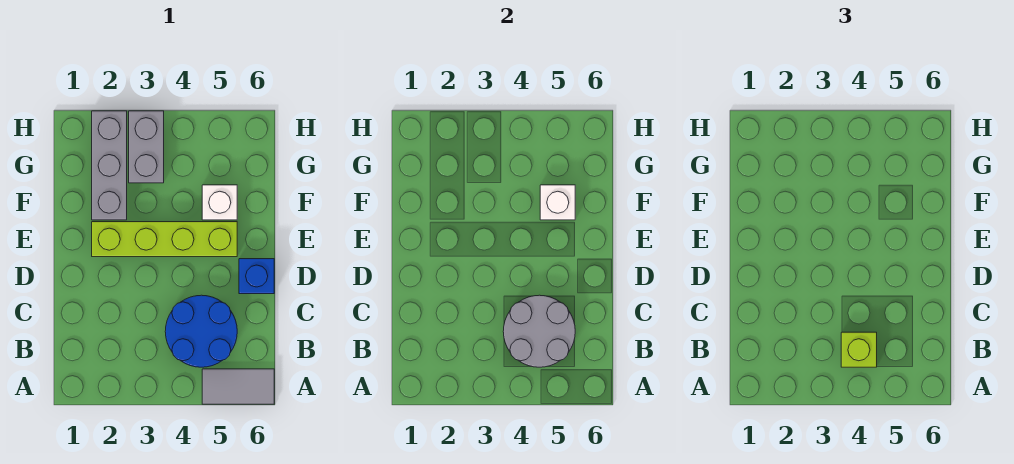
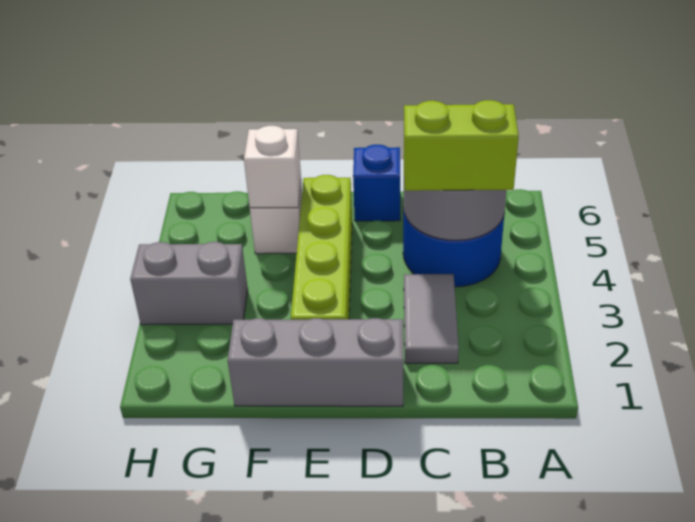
grey 1x2 tile [202,369,274,404] -> grey 1x2 tile moved to [404,274,459,364]
lime 1x1 brick [841,332,877,367] -> lime 1x2 brick [404,100,519,191]
grey 1x3 brick [92,111,127,220] -> grey 1x3 brick moved to [228,318,404,406]

